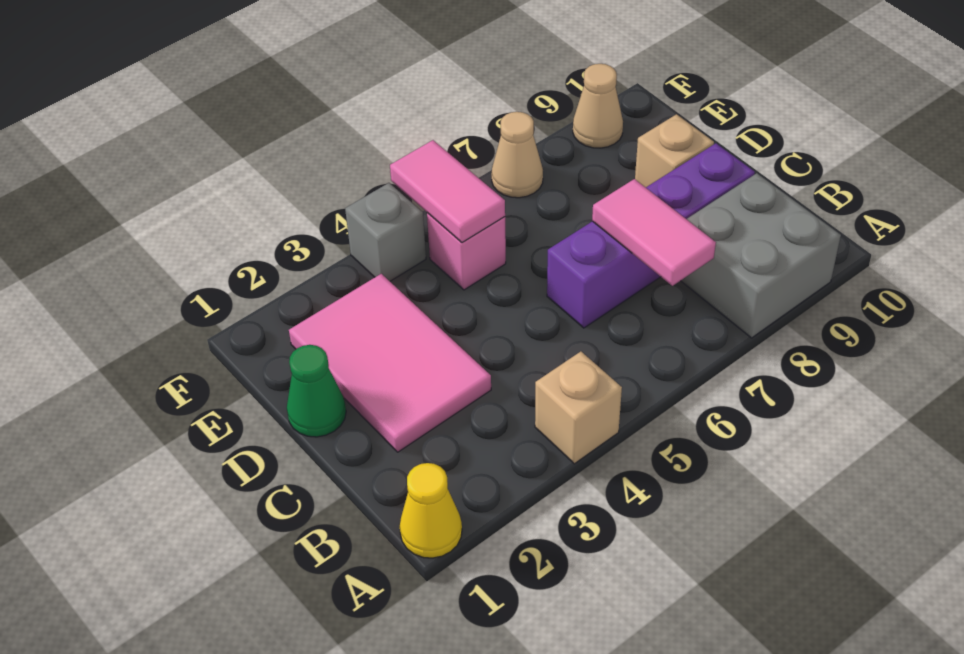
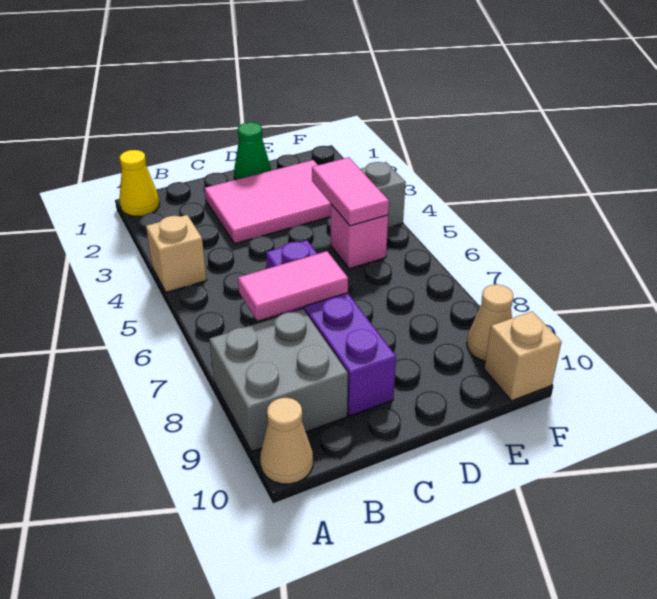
tan 1x1 brick [635,114,714,187] -> tan 1x1 brick moved to [484,312,562,401]
pink 1x2 tile [390,140,505,242] -> pink 1x2 tile turned to [312,157,389,226]
tan 1x1 cone [491,112,543,198] -> tan 1x1 cone moved to [260,398,313,484]

